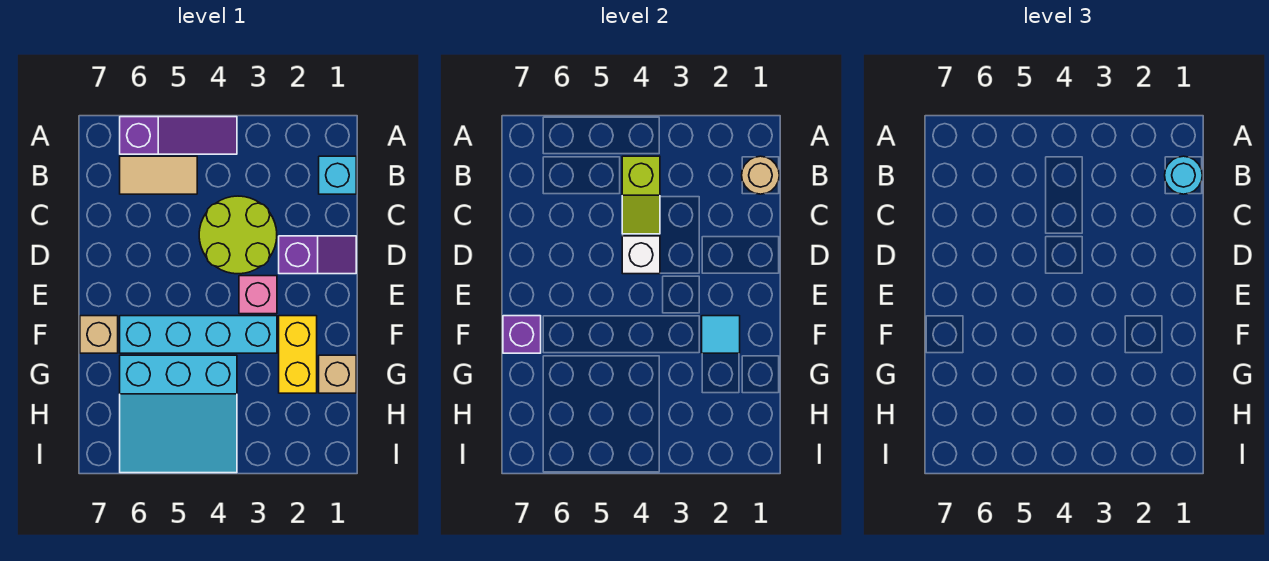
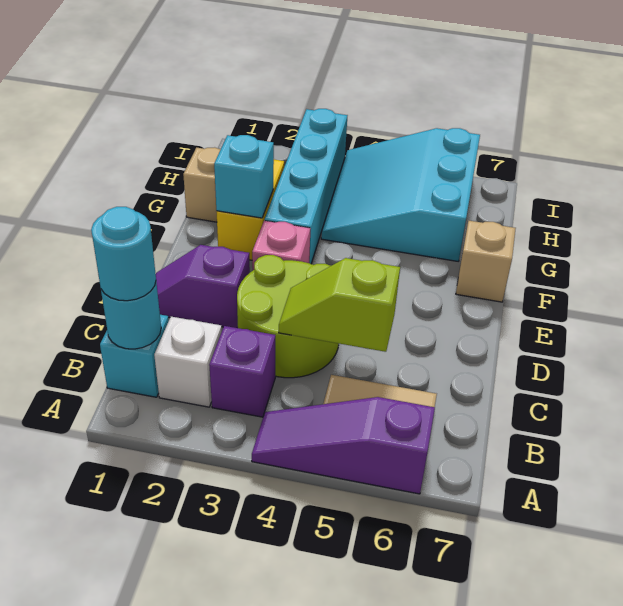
tan 1x1 round brick [742,156,779,194] -> cyan 1x1 round brick [101,283,161,349]
lime 1x2 slope [622,156,660,234] -> lime 1x2 slope turned to [279,258,400,352]
white 1x1 brick [622,236,660,274] -> white 1x1 brick moved to [154,317,222,407]
cyan 1x1 tile [702,316,740,353] -> cyan 1x1 brick [214,135,274,218]
cyan 1x4 brick [120,316,277,353] -> cyan 1x4 brick turned to [265,109,347,264]
purple 1x1 brick [503,316,541,353] -> purple 1x1 brick moved to [209,326,275,417]
cyan 3x3 slope [120,355,237,473] -> cyan 3x3 slope turned to [321,128,480,261]

